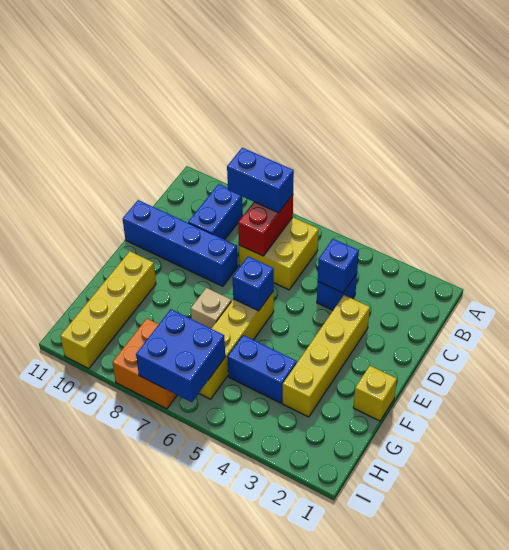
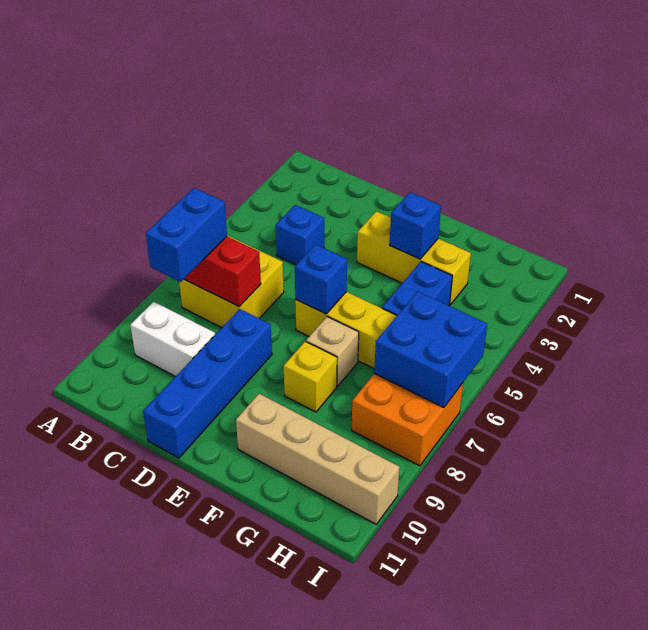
blue 1x2 brick [188,184,243,240] -> white 1x2 brick [130,302,215,377]
blue 1x1 brick [318,239,359,293] -> blue 1x1 brick moved to [390,192,441,259]
yellow 1x4 brick [282,295,370,417] -> yellow 1x3 brick [357,211,471,305]
yellow 1x1 brick [353,366,397,421] -> yellow 1x1 brick moved to [284,341,337,412]
yellow 1x4 brick [60,251,156,368] -> tan 1x4 brick [236,394,400,524]

